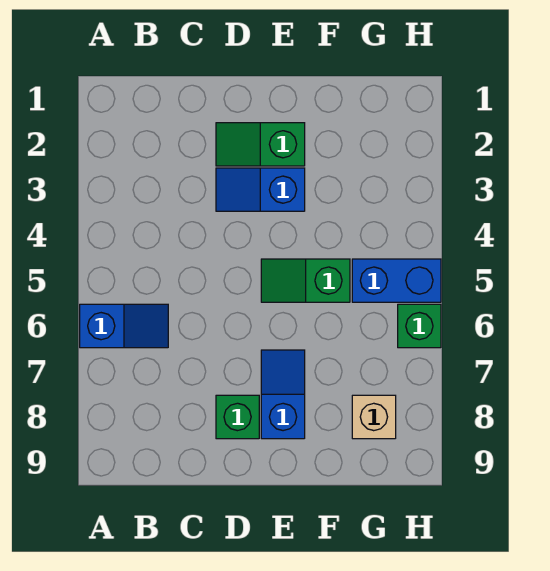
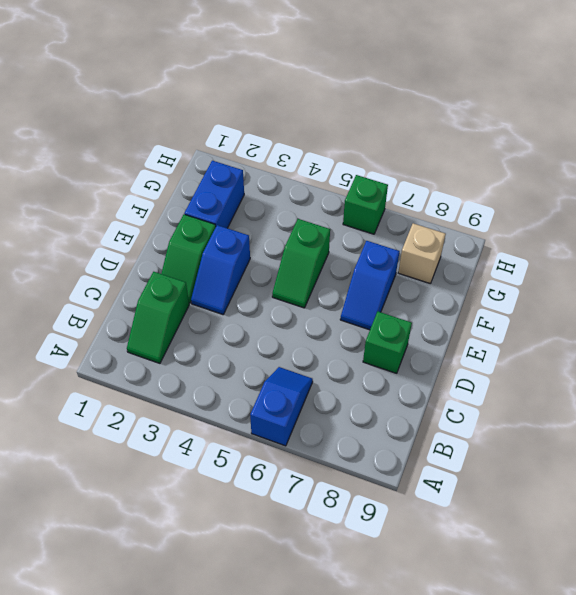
none -> green 1x2 slope [127,272,189,363]
blue 1x2 slope [261,350,305,439] -> blue 1x2 slope turned to [340,241,399,330]
blue 1x2 brick [352,259,441,302] -> blue 1x2 brick moved to [184,161,244,228]

